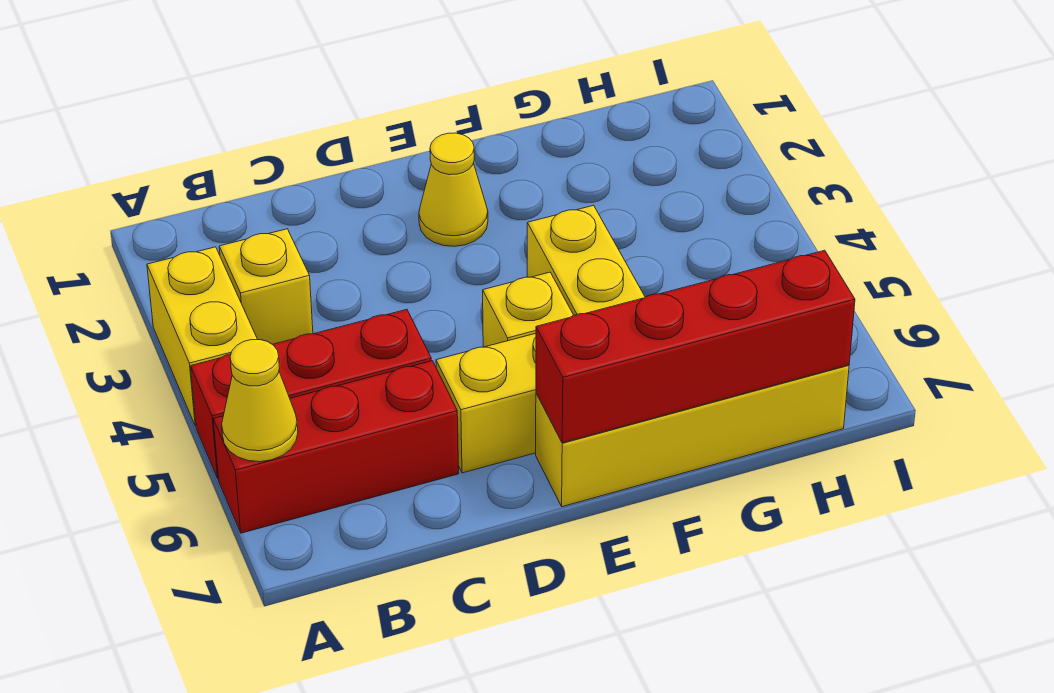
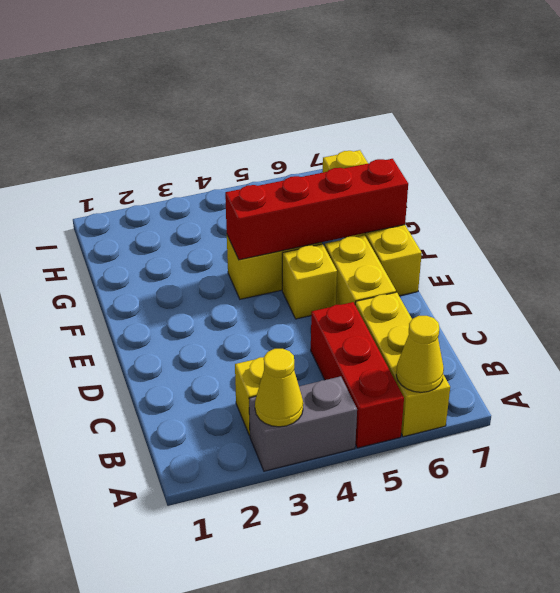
yellow 1x2 brick [147,247,258,426] -> grey 1x2 brick [249,376,357,471]
red 1x3 brick [213,361,459,533] -> yellow 1x3 brick [355,292,450,437]
yellow 1x1 cone [419,133,488,246] -> yellow 1x1 cone moved to [255,349,303,427]
red 1x4 brick [536,250,855,443] -> red 1x4 brick turned to [225,159,408,260]

